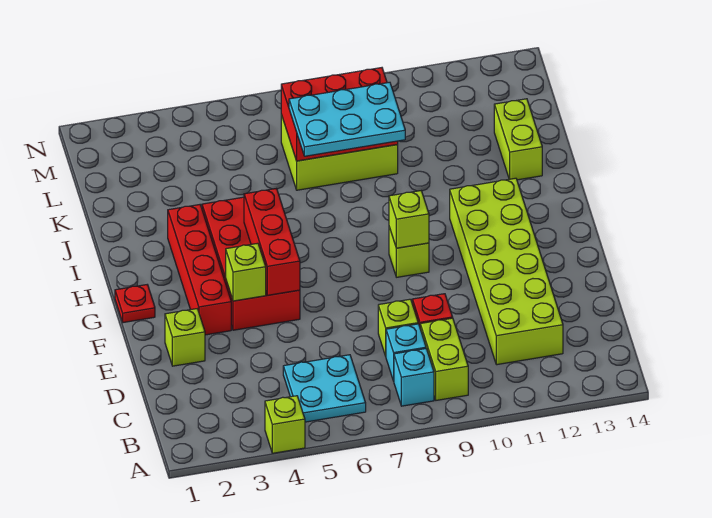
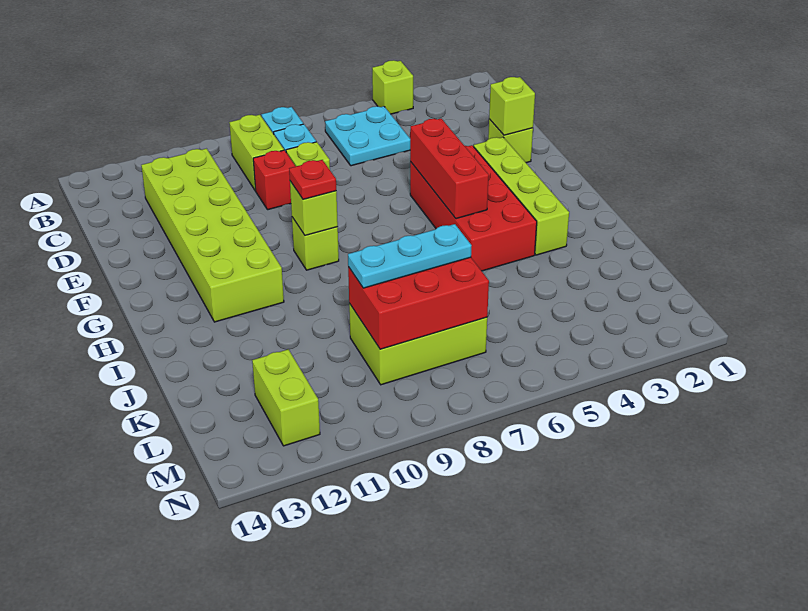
red 1x4 brick [168,205,231,335] -> lime 1x4 brick [474,137,569,255]
lime 1x1 brick [226,243,266,301] -> lime 1x1 brick moved to [489,77,535,135]
red 1x1 plate [115,285,155,323] -> red 1x1 plate moved to [289,160,336,200]
cyan 2x3 plate [289,82,405,156] -> cyan 1x3 plate [348,224,472,288]
lime 1x2 brick [494,99,542,180] -> lime 1x2 brick moved to [252,349,320,446]

